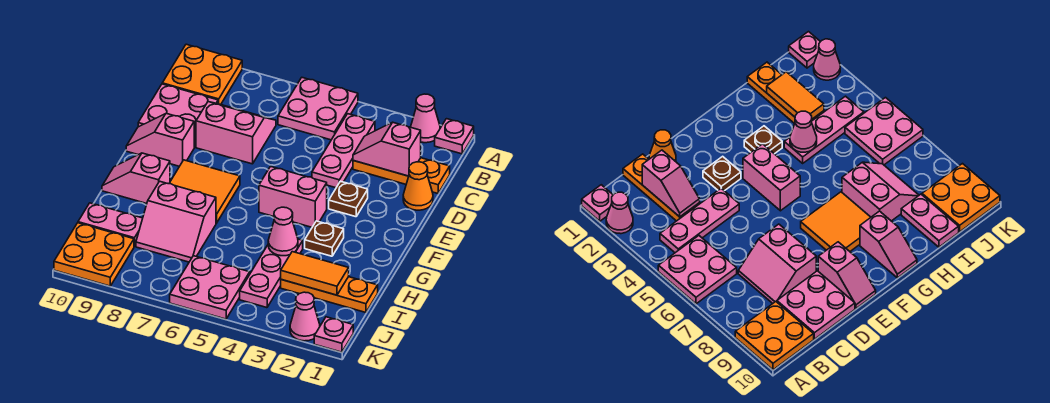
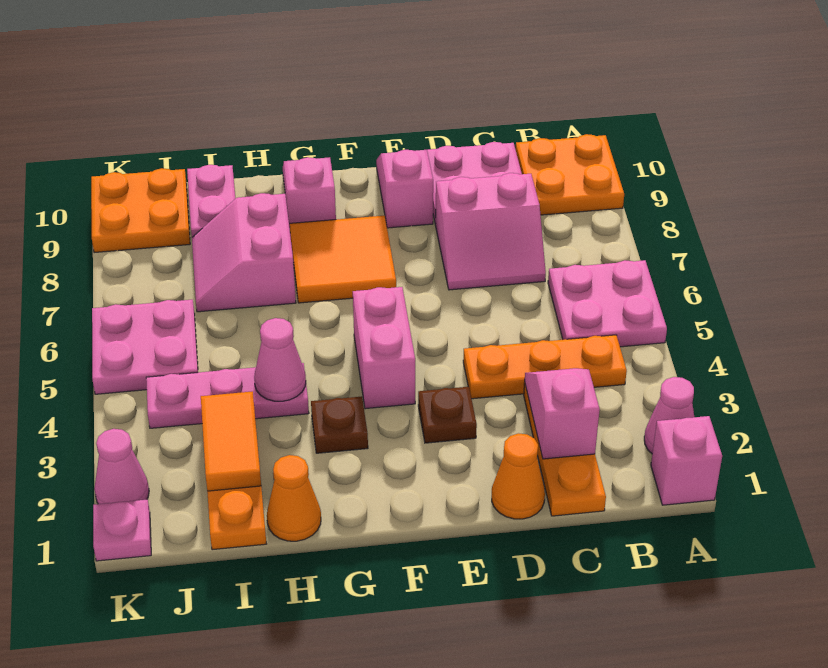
pink 1x1 plate [435,119,474,154] -> pink 1x1 brick [651,416,722,505]
pink 1x3 plate [312,114,375,188] -> orange 1x3 plate [463,335,627,399]
pink 2x2 slope [196,102,276,164] -> pink 2x2 slope turned to [435,173,546,290]
none -> orange 1x1 cone [267,455,321,541]

